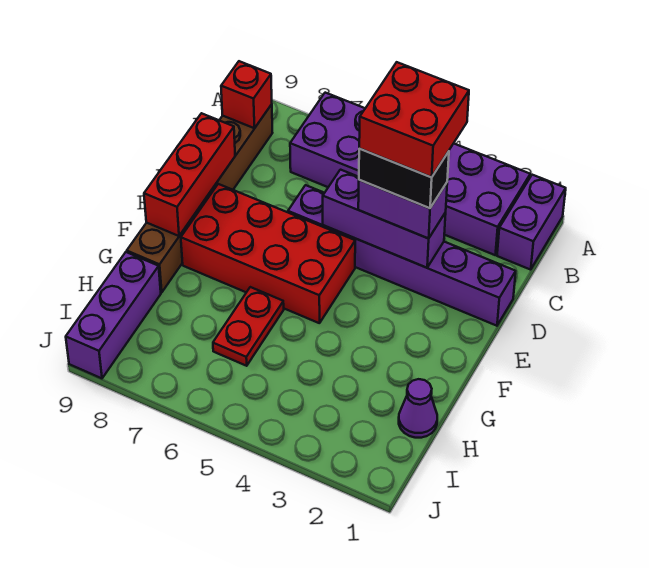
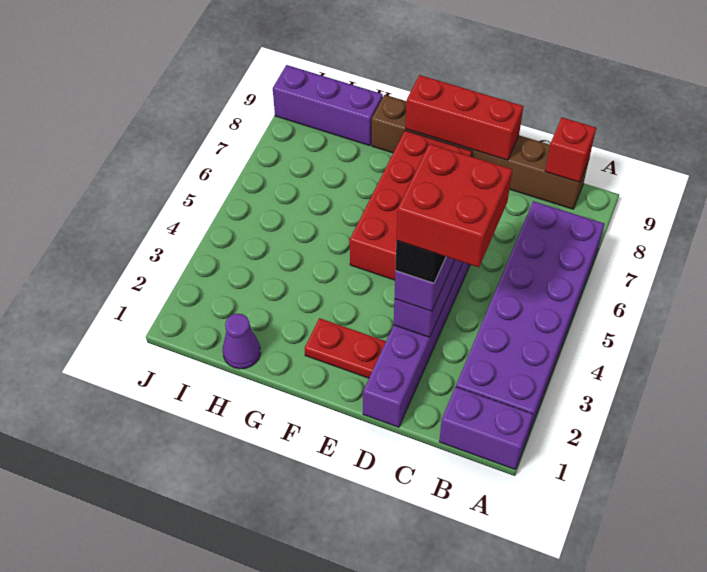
red 1x2 plate [213,287,284,366] -> red 1x2 plate moved to [305,318,386,378]

